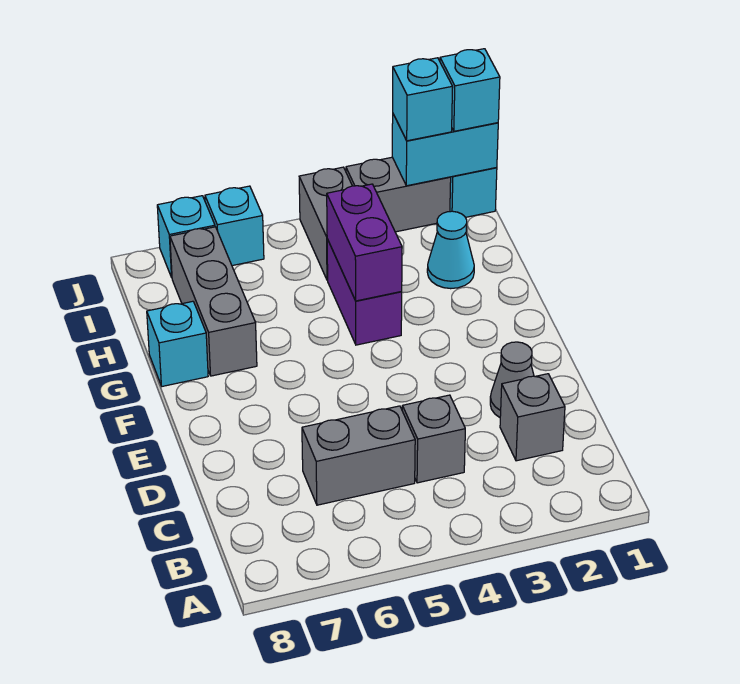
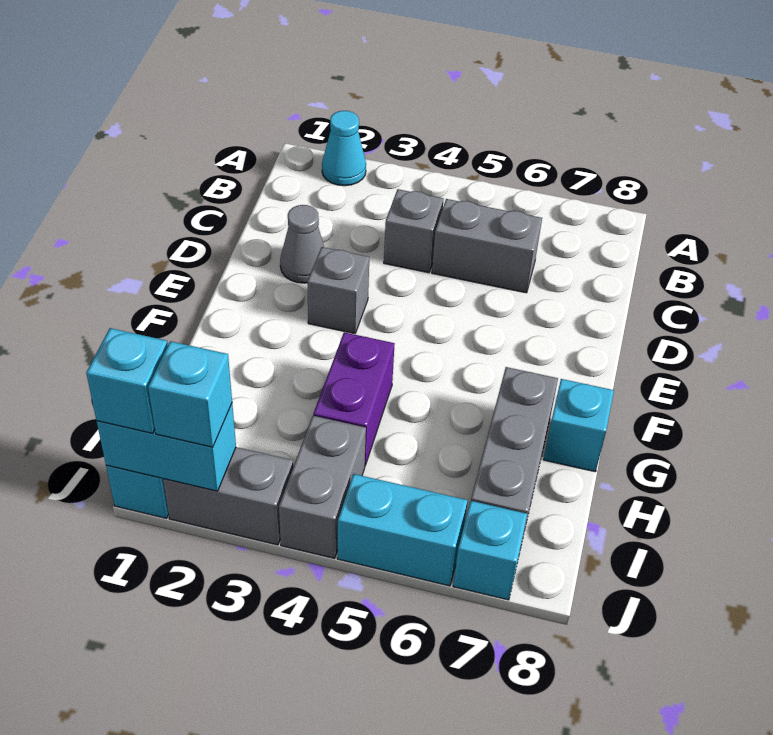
grey 1x1 brick [500,374,565,461] -> grey 1x1 brick moved to [307,247,369,334]
purple 1x2 brick [327,184,402,301] -> none
cyan 1x1 cone [427,211,474,289] -> cyan 1x1 cone moved to [322,111,366,186]
cyan 1x1 brick [205,186,264,266] -> cyan 1x2 brick [337,474,468,586]

